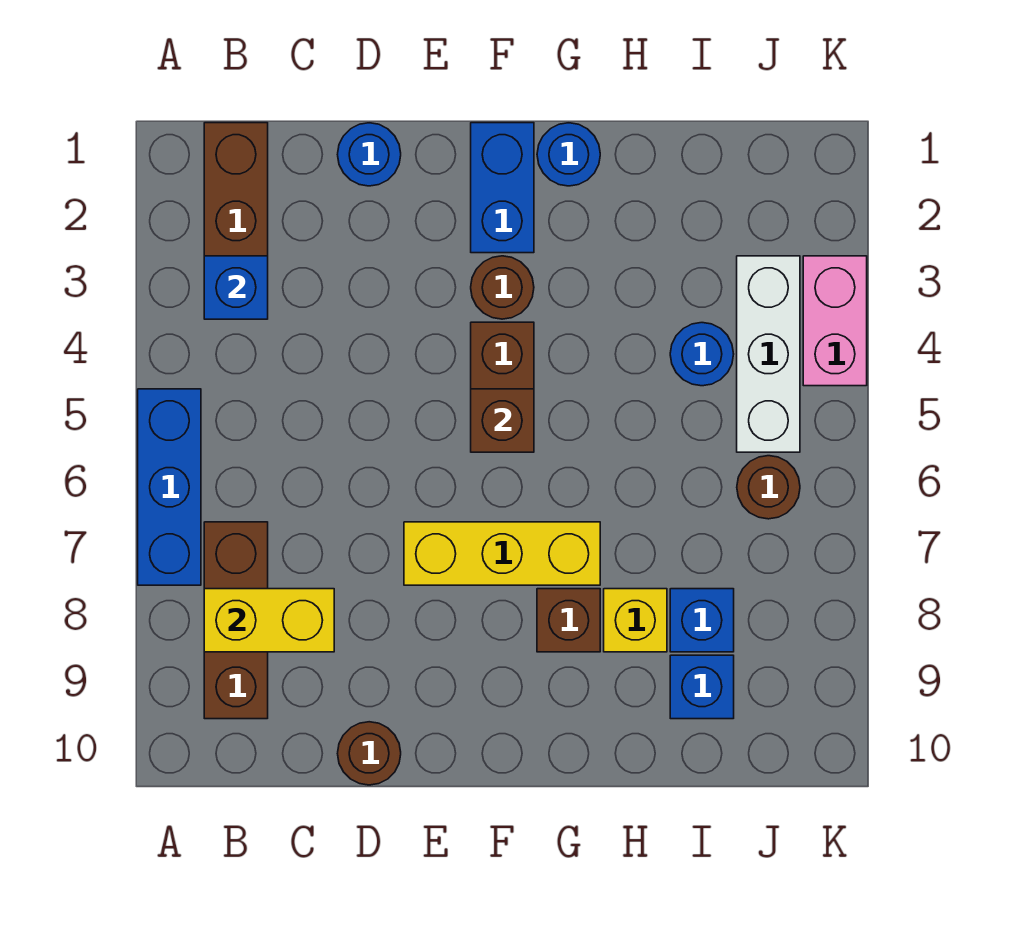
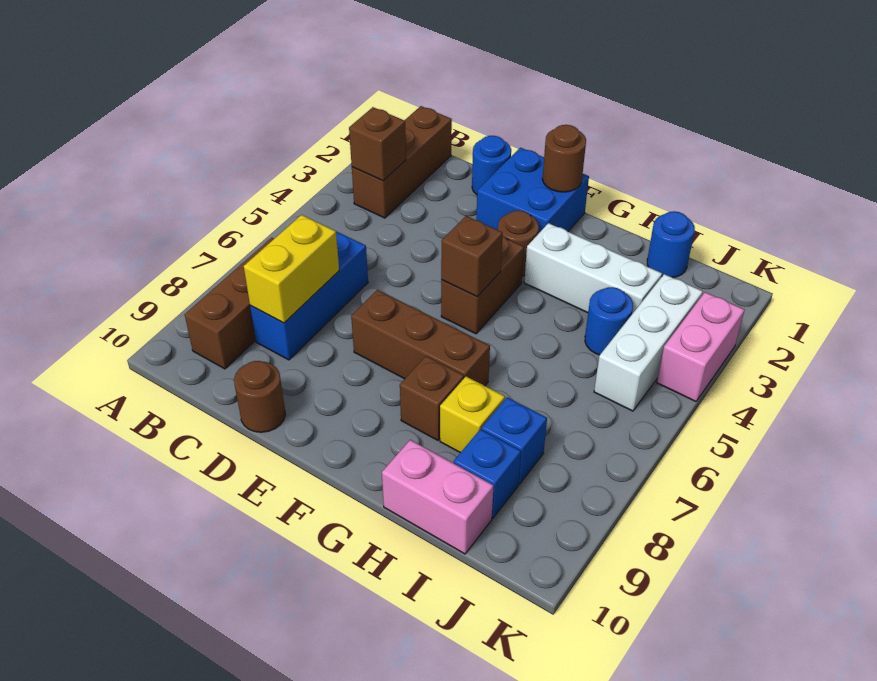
blue 1x3 brick [138,389,201,585] -> blue 1x3 brick moved to [250,231,368,360]
blue 1x1 brick [204,256,268,319] -> brown 1x1 brick [349,107,406,181]
yellow 1x2 brick [204,589,334,652] -> yellow 1x2 brick turned to [244,215,339,323]
yellow 1x3 brick [404,522,600,585] -> brown 1x3 brick [351,290,490,386]
blue 1x2 brick [471,123,534,253] -> blue 2x2 brick [476,148,589,234]
blue 1x1 round brick [537,123,600,186] -> blue 1x1 round brick moved to [647,211,695,278]
none -> white 1x3 brick [524,223,662,314]
none -> pink 1x2 brick [382,440,494,554]
brown 1x1 round brick [737,456,800,519] -> brown 1x1 round brick moved to [542,125,586,192]

